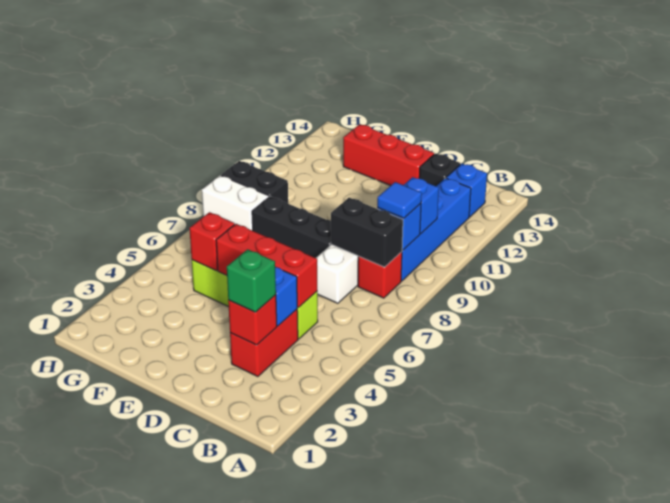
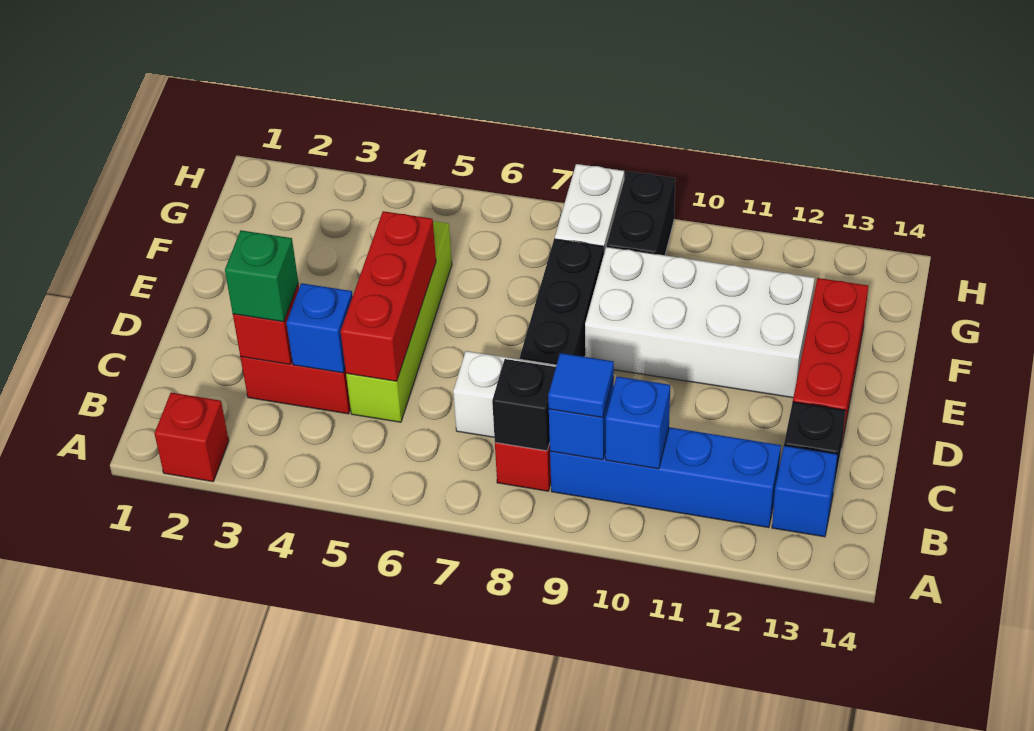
black 1x2 brick [331,198,403,267] -> black 1x1 brick [492,359,556,451]
none -> white 2x4 brick [585,247,815,398]
red 1x1 brick [189,212,235,271] -> red 1x1 brick moved to [154,393,229,482]

